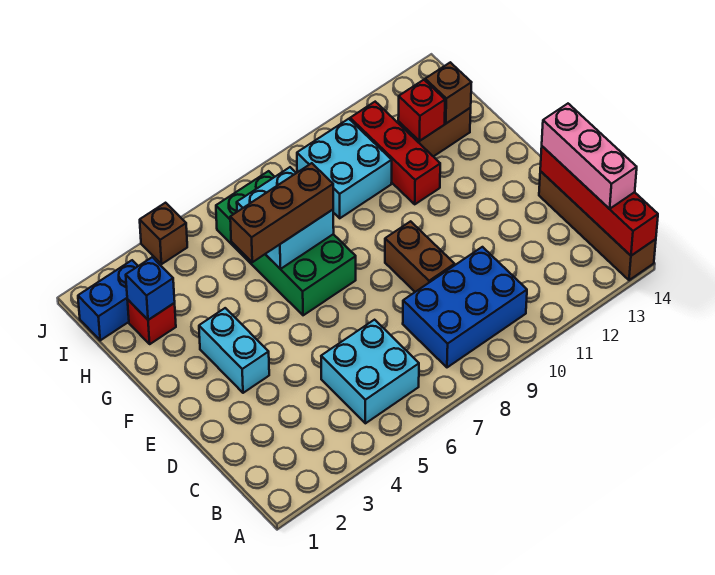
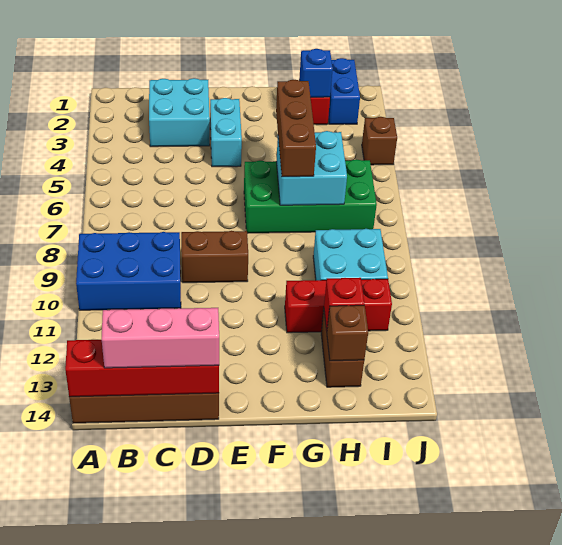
cyan 2x2 brick [321,320,419,423] -> cyan 2x2 brick moved to [149,78,210,147]
blue 2x3 brick [403,247,527,367] -> blue 2x3 brick turned to [76,232,181,310]
cyan 1x2 brick [199,308,269,393] -> cyan 1x2 brick turned to [210,98,242,167]

